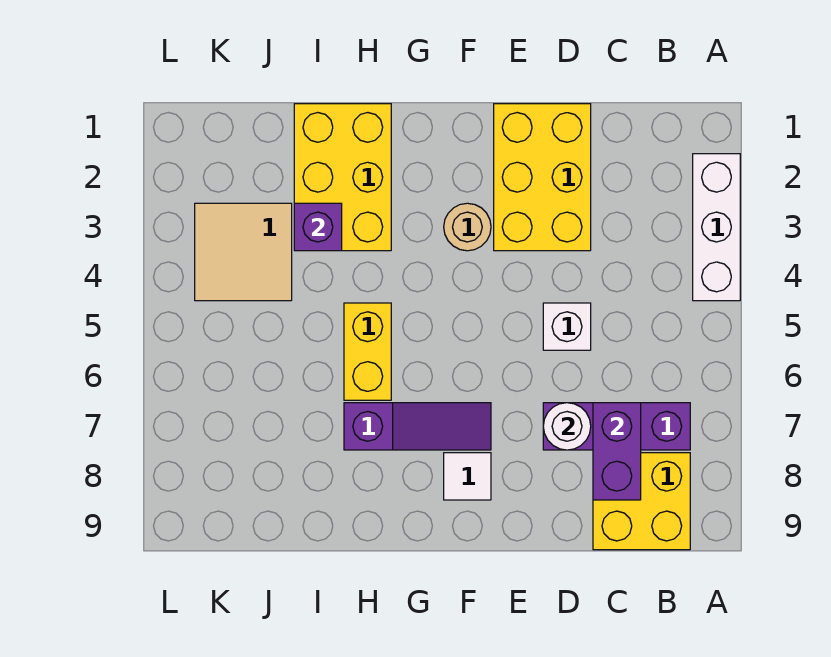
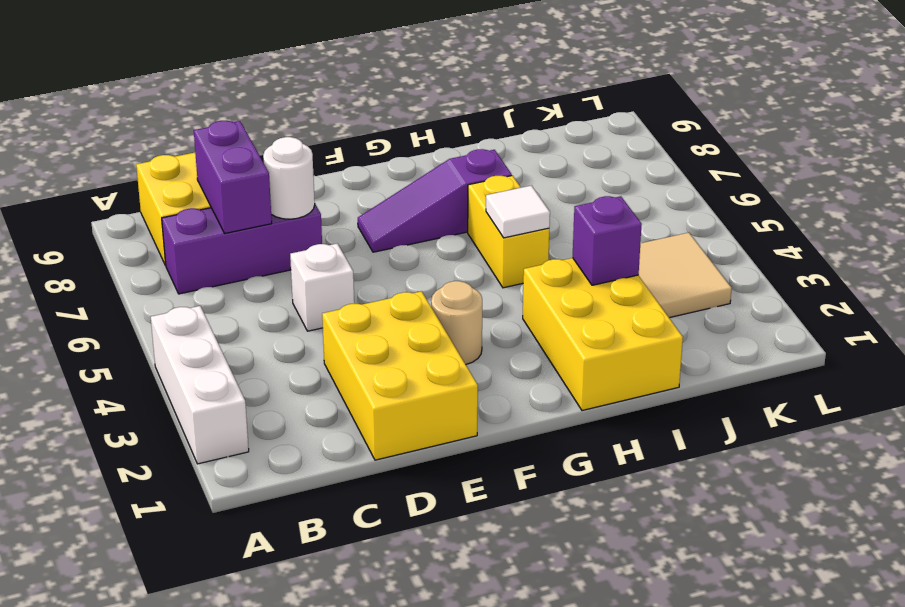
white 1x1 tile [444,453,491,500] -> white 1x1 tile moved to [486,186,550,238]

